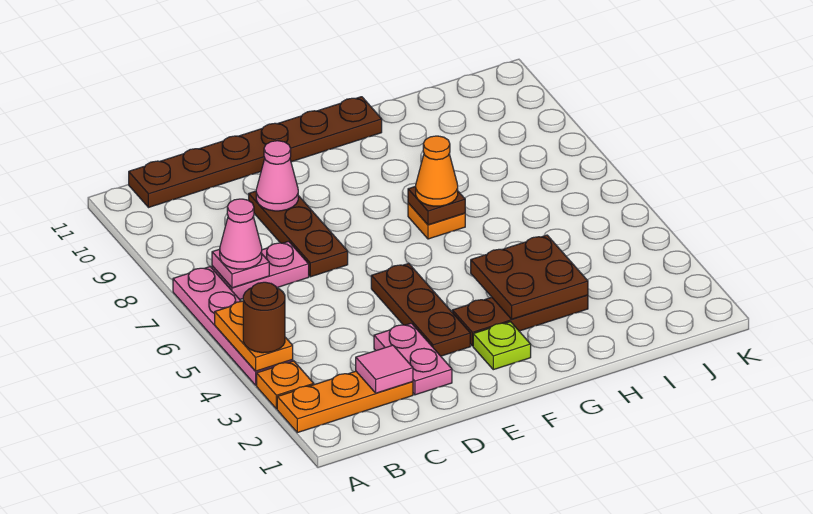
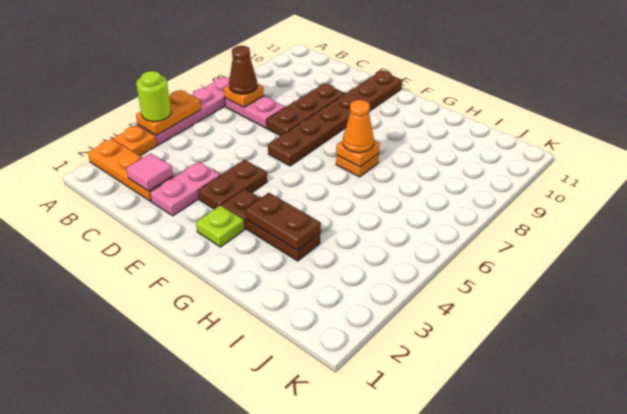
brown 1x1 round brick [243,282,285,353] -> lime 1x1 round brick [136,71,171,122]
pink 1x1 plate [212,249,269,288] -> orange 1x1 plate [224,83,264,107]
pink 1x1 cone [220,199,262,269] -> brown 1x1 cone [229,46,257,94]
brown 1x6 plate [129,97,382,208] -> brown 1x6 plate turned to [268,71,402,166]
pink 1x1 cone [256,141,298,211] -> none
brown 1x3 plate [371,263,470,356] -> brown 1x2 plate [198,160,267,209]
brown 2x2 plate [471,235,588,319] -> brown 1x2 plate [245,193,321,251]
brown 1x1 plate [408,186,465,225] -> orange 1x1 plate [336,140,380,167]

